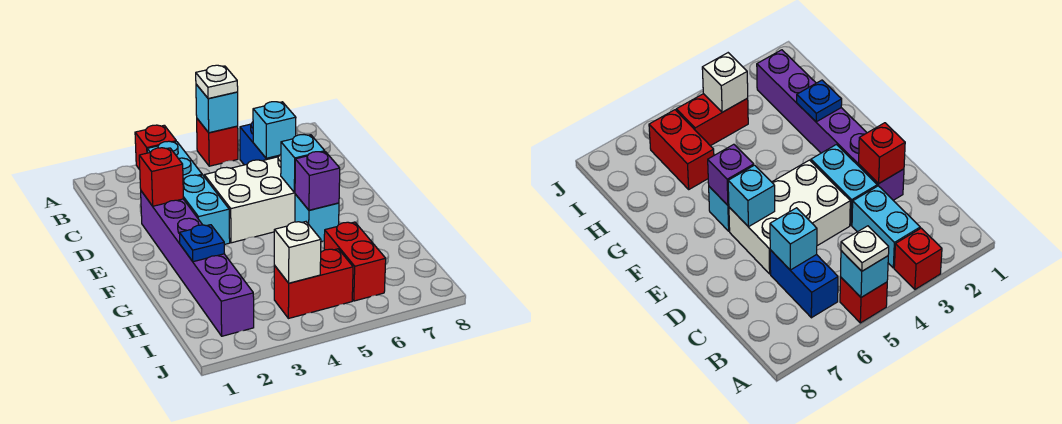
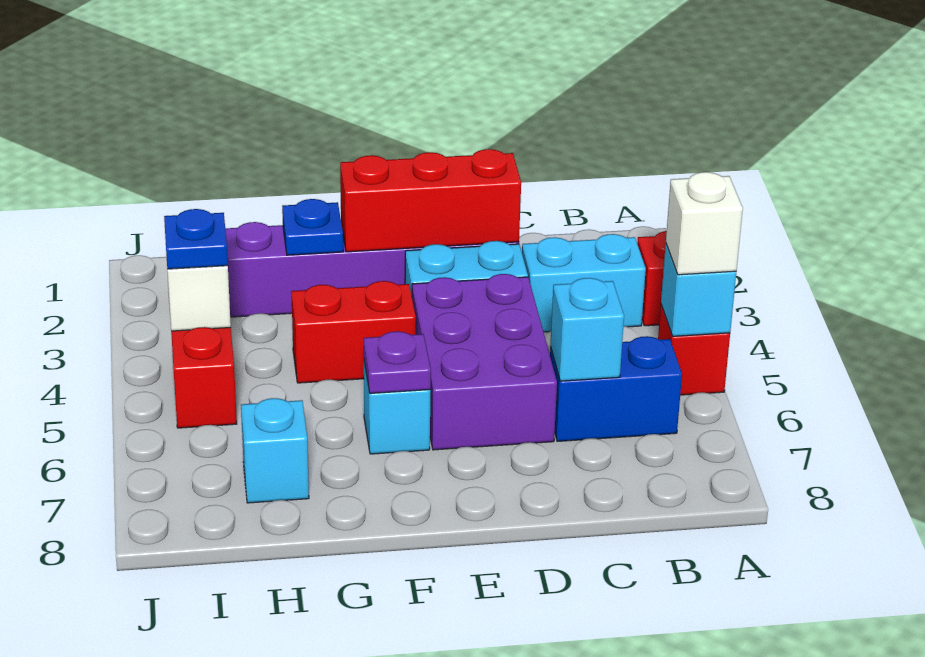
white 1x1 plate [196,65,238,99] -> white 1x1 brick [666,172,743,275]
red 1x1 brick [139,148,183,206] -> red 1x3 brick [340,149,521,252]
white 2x3 brick [204,154,295,243] -> purple 2x3 brick [412,274,557,450]
cyan 1x1 brick [281,135,325,193] -> cyan 1x1 brick moved to [241,398,309,503]
purple 1x1 brick [295,152,340,210] -> purple 1x1 plate [364,331,431,393]
red 1x2 brick [324,222,386,301] -> red 1x2 brick moved to [291,281,416,383]
none -> blue 1x1 plate [164,209,228,269]

